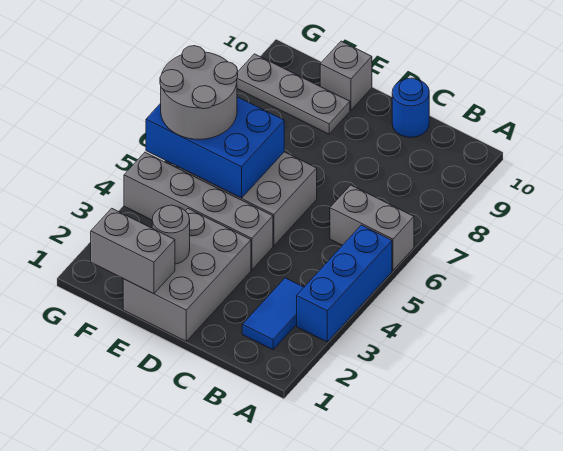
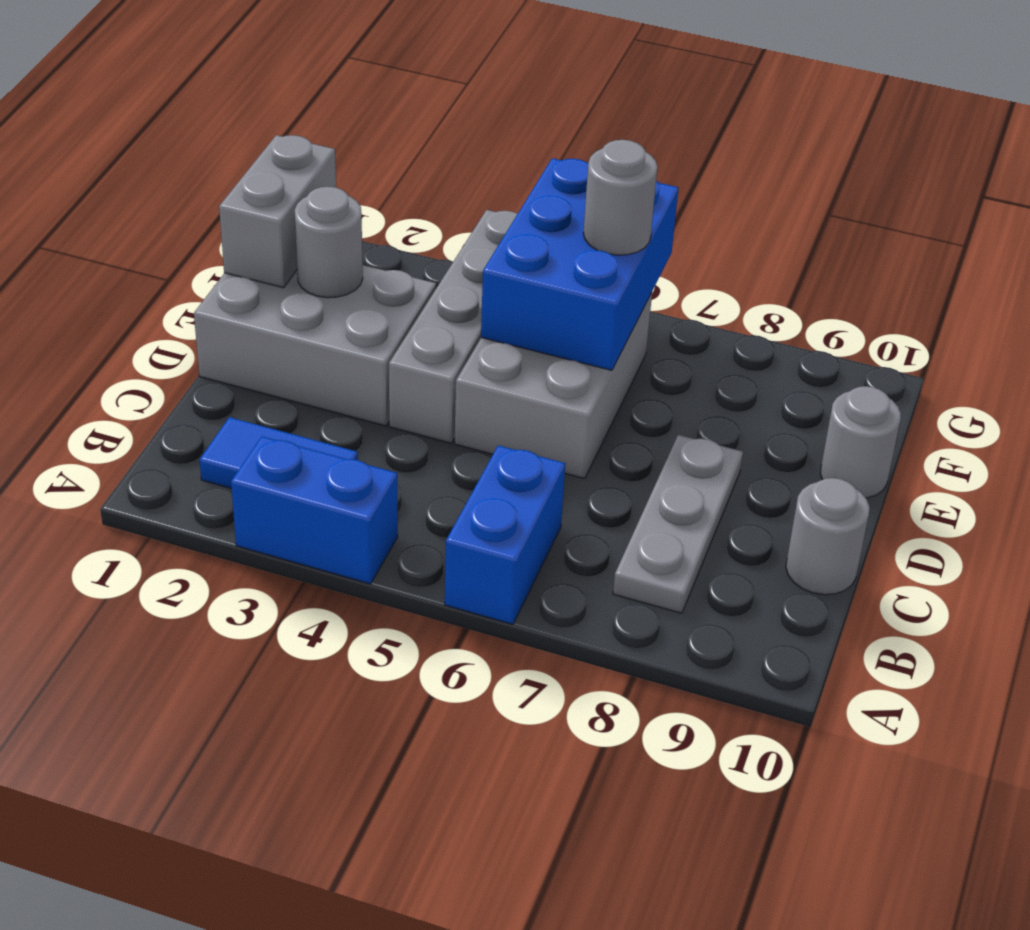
blue 1x3 brick [297,225,392,342] -> blue 1x2 brick [231,436,398,584]
grey 1x2 brick [330,185,414,270] -> blue 1x2 brick [445,445,565,624]
blue 1x1 round brick [392,78,429,137] -> grey 1x1 round brick [786,478,870,595]
grey 1x3 plate [237,54,350,134] -> grey 1x3 plate moved to [613,435,743,613]
grey 1x1 brick [320,41,372,110] -> grey 1x1 round brick [820,386,901,498]
grey 2x2 round brick [160,46,238,139] -> grey 1x1 round brick [583,140,657,255]

